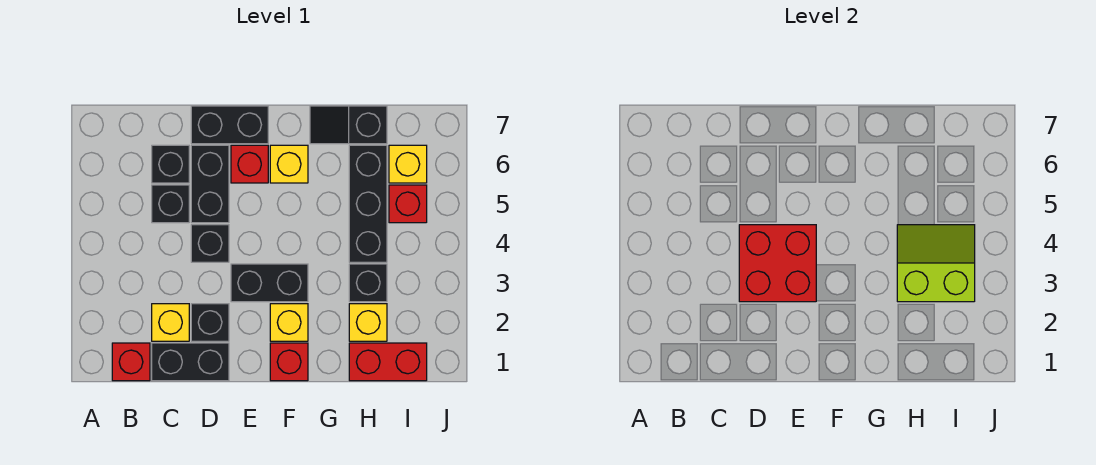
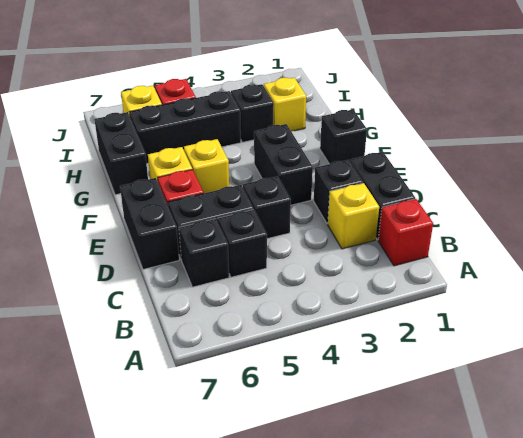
red 2x2 brick [739,225,816,302] -> none
red 1x1 brick [270,343,308,381] -> black 1x1 brick [320,109,367,164]
yellow 1x1 brick [270,304,308,341] -> yellow 1x1 brick moved to [184,139,229,193]
black 1x2 slope [310,106,387,144] -> black 1x2 brick [94,112,148,195]
red 1x2 brick [349,343,427,381] -> none
lime 2x2 slope [897,225,975,302] -> none

